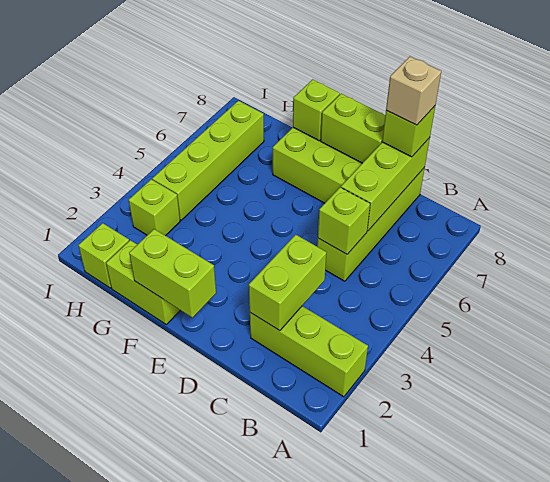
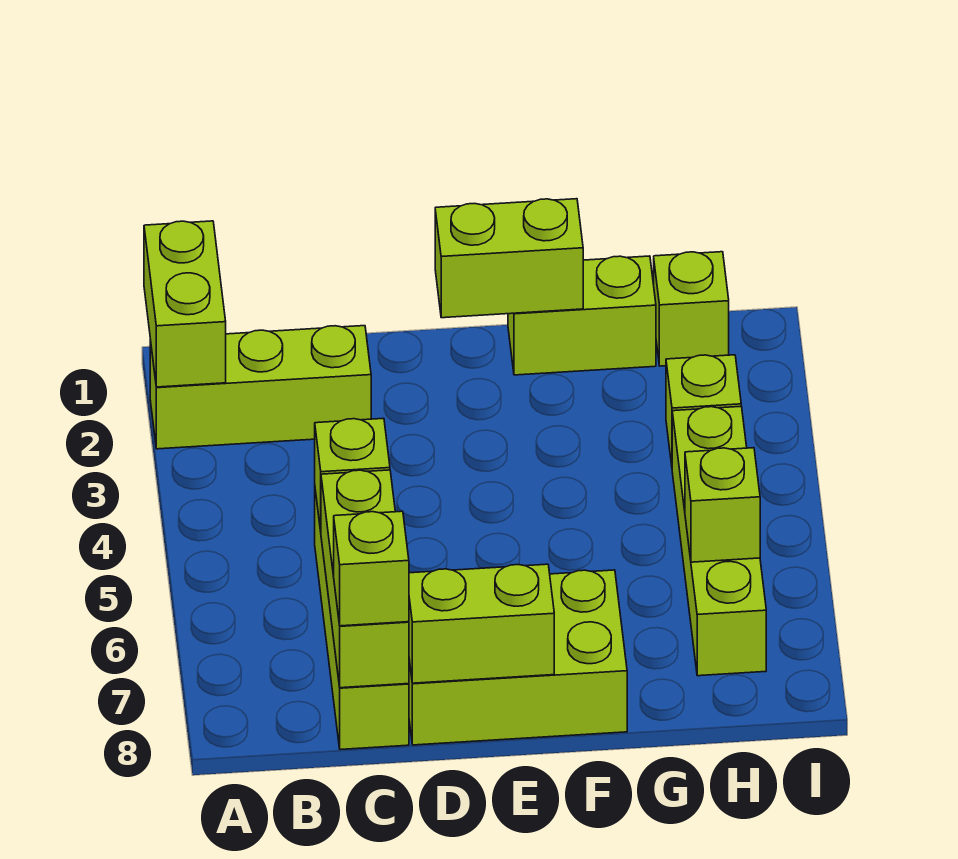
lime 1x2 brick [249,235,327,331] -> lime 1x2 brick moved to [144,221,226,387]
tan 1x1 brick [386,57,441,125] -> none
lime 1x1 brick [293,79,340,141] -> lime 1x1 brick moved to [685,448,760,562]

